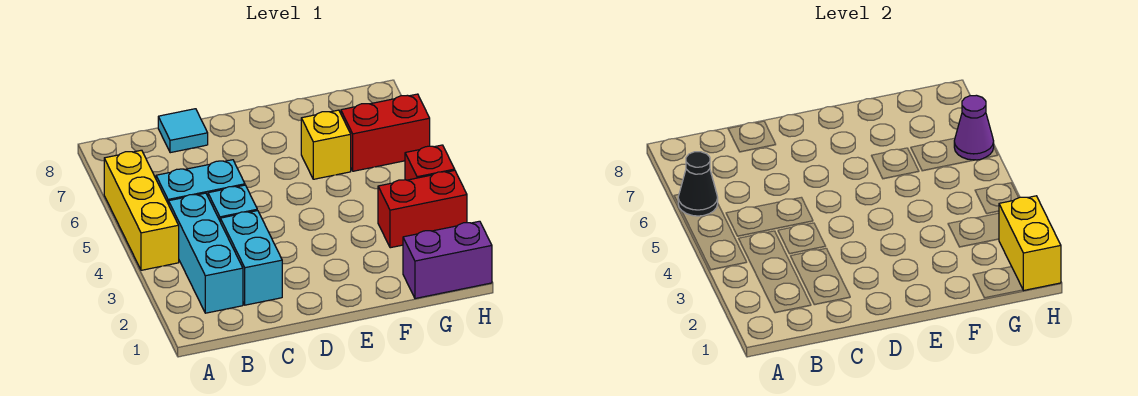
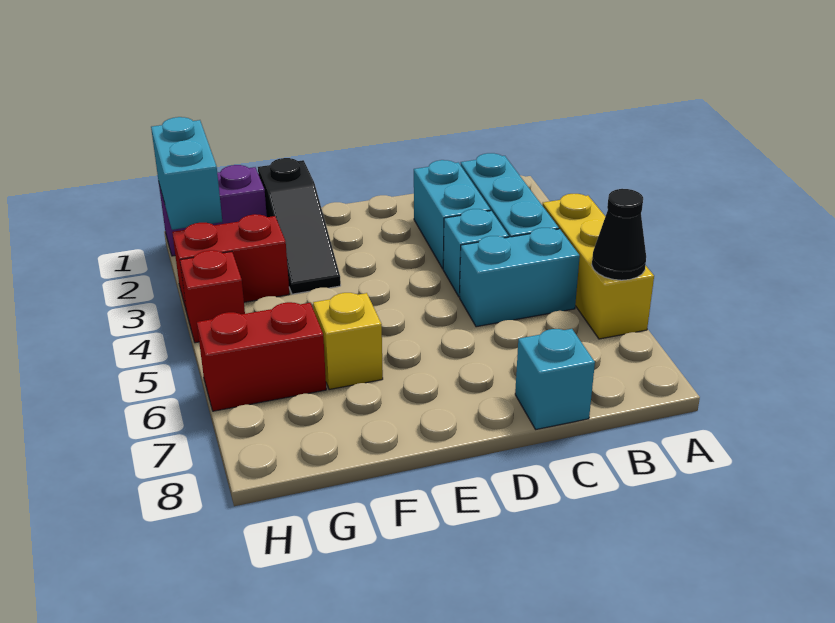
cyan 1x1 tile [158,109,208,153] -> cyan 1x1 brick [515,329,595,429]
none -> black 1x3 slope [258,158,341,294]
yellow 1x2 brick [999,196,1061,291] -> cyan 1x2 brick [151,117,222,230]
purple 1x1 cone [954,95,994,160] -> none

